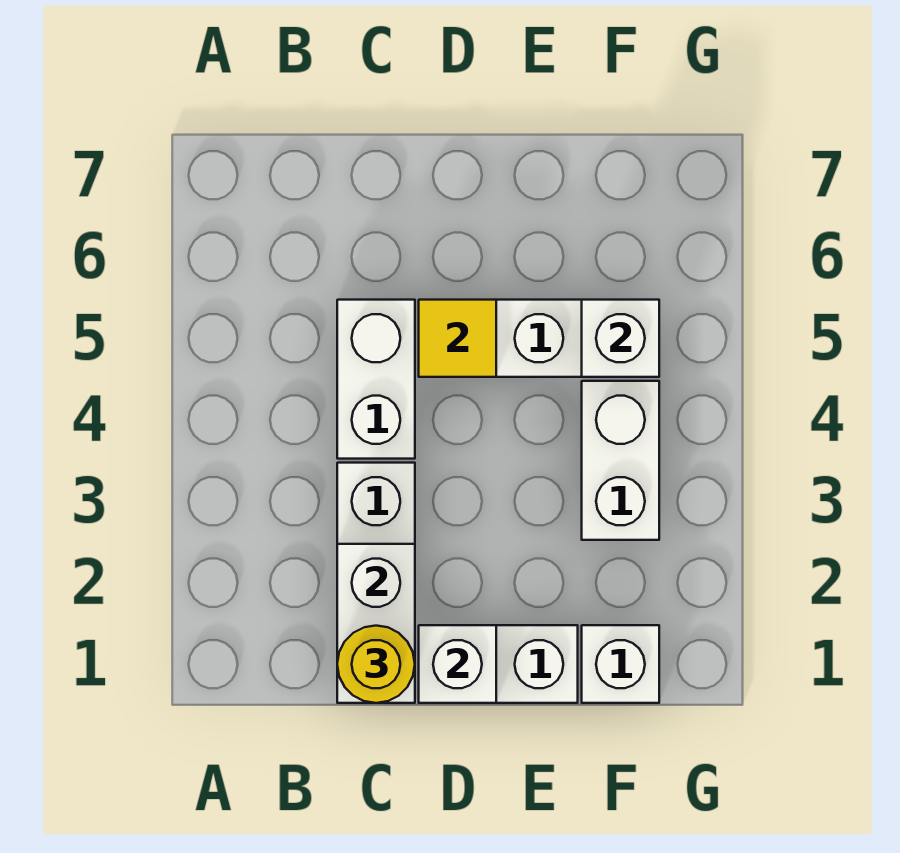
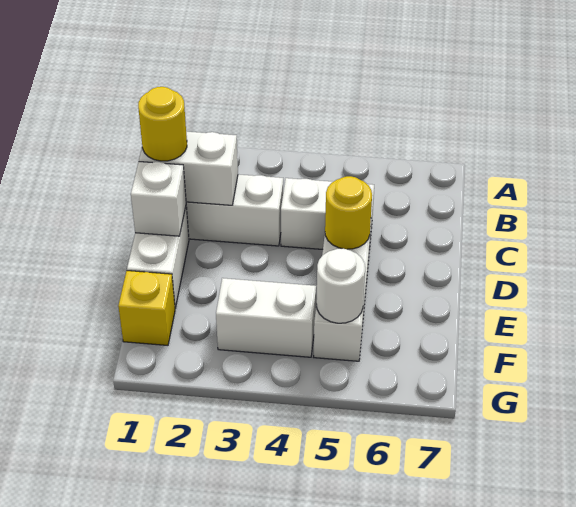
yellow 1x1 tile [419,300,496,377] -> yellow 1x1 round brick [325,176,372,249]
white 1x1 brick [582,625,659,703] -> yellow 1x1 brick [118,271,175,345]
white 1x1 brick [582,300,659,377] -> white 1x1 round brick [316,249,365,323]

